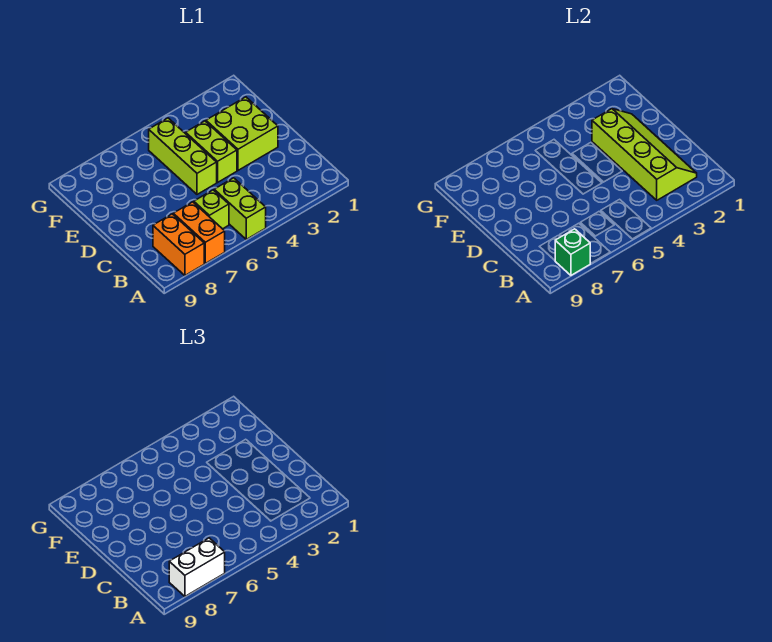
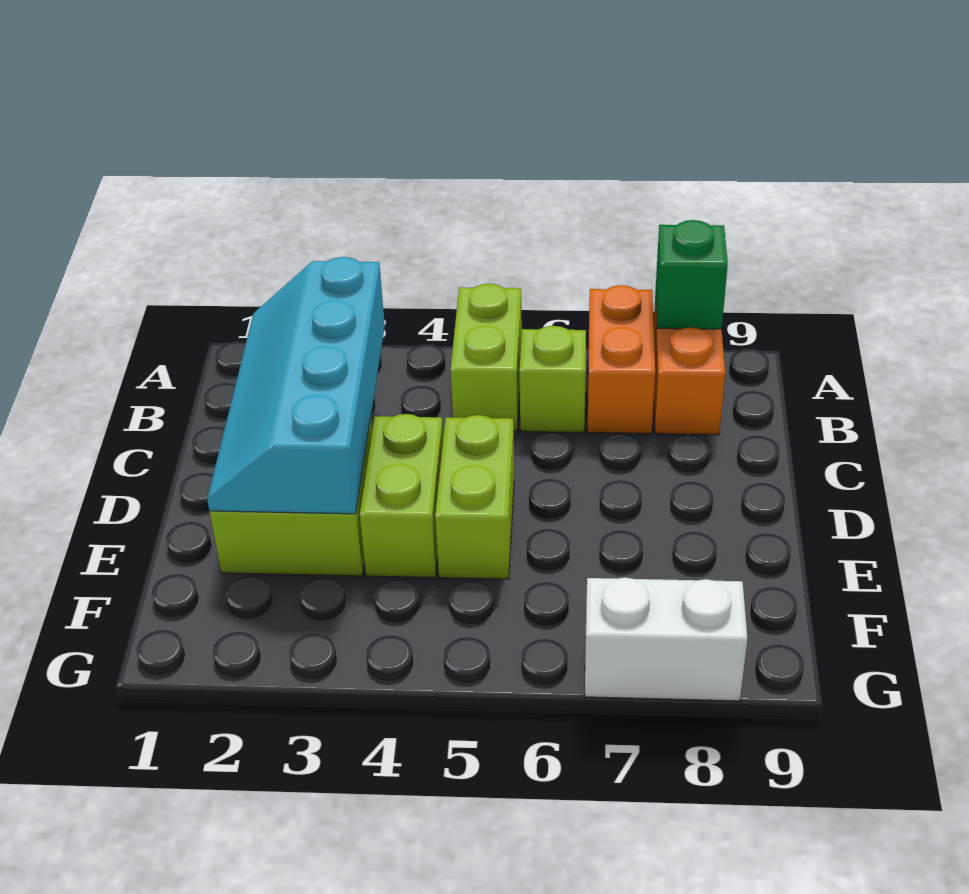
white 1x2 brick [169,538,225,596] -> white 1x2 brick moved to [585,577,747,701]
lime 2x4 slope [592,109,697,200] -> cyan 2x4 slope [207,257,385,514]
lime 1x3 brick [149,118,217,194] -> lime 1x2 brick [435,415,514,579]

